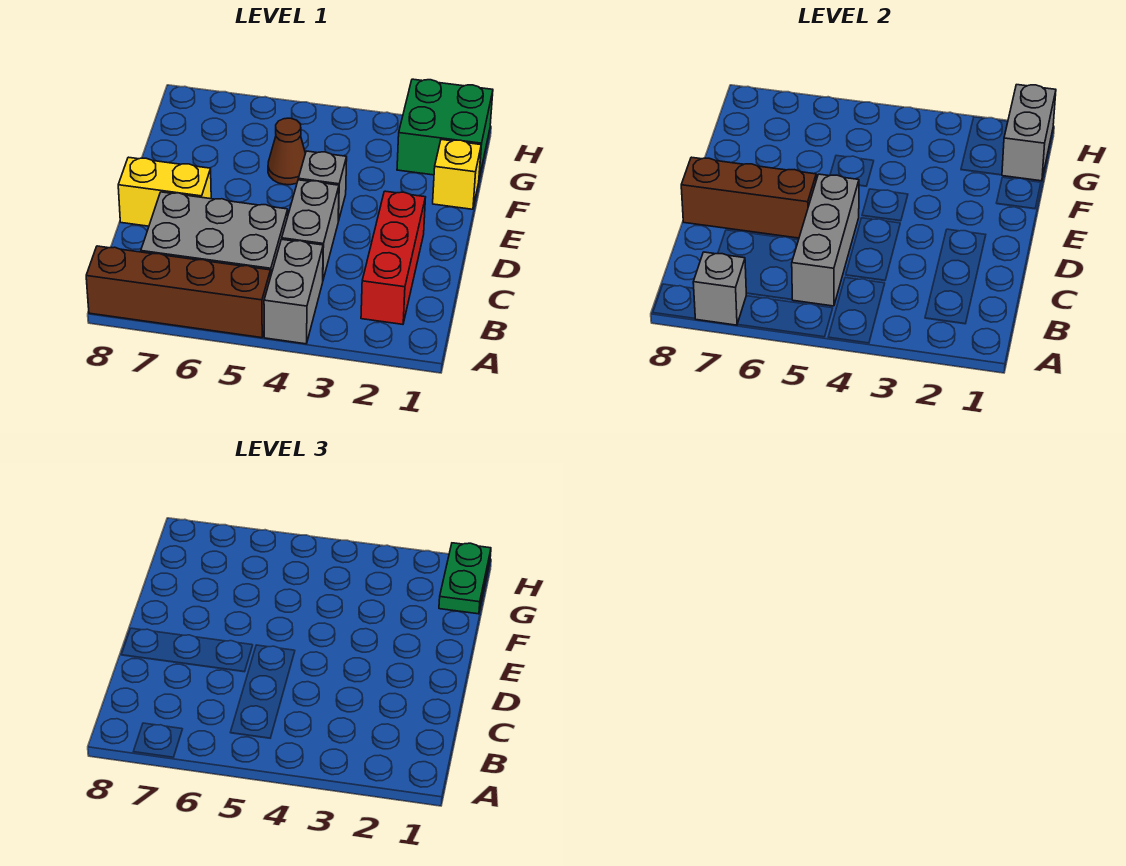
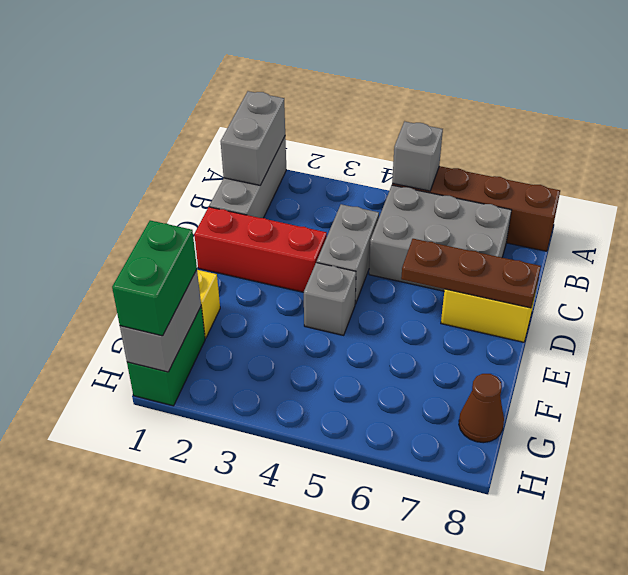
grey 1x2 brick [264,239,323,344] -> grey 1x2 brick moved to [221,91,285,185]
grey 1x1 brick [693,252,746,325] -> grey 1x1 brick moved to [392,121,443,191]
red 1x3 brick [361,191,426,324] -> red 1x3 brick turned to [194,207,327,292]
grey 1x3 brick [792,174,859,306] -> grey 1x3 brick moved to [209,137,286,218]
brown 1x3 brick [681,157,816,238] -> brown 1x3 plate [401,239,541,308]
brown 1x1 cone [268,118,305,185] -> brown 1x1 cone moved to [459,374,504,443]
green 2x2 brick [397,79,493,178] -> green 1x2 brick [127,307,205,406]
green 1x2 plate [439,543,491,614] -> green 1x2 brick [112,220,197,336]

